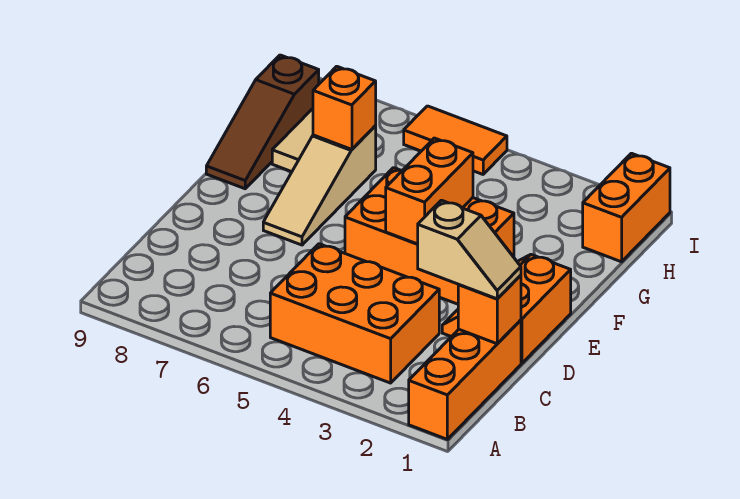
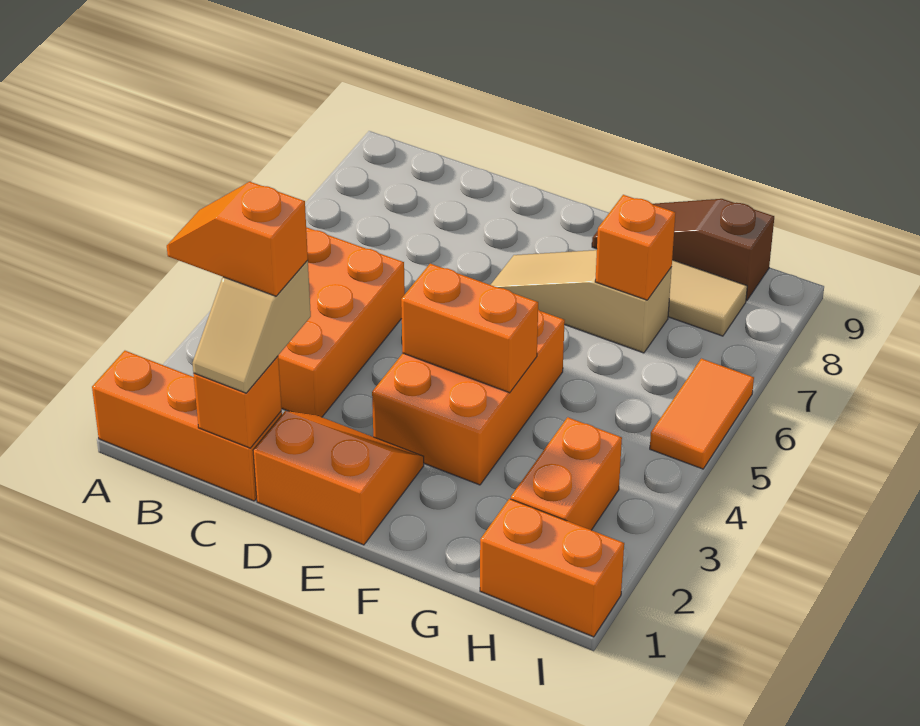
none -> orange 1x2 slope [167,182,308,296]
none -> orange 1x2 brick [511,417,622,530]

